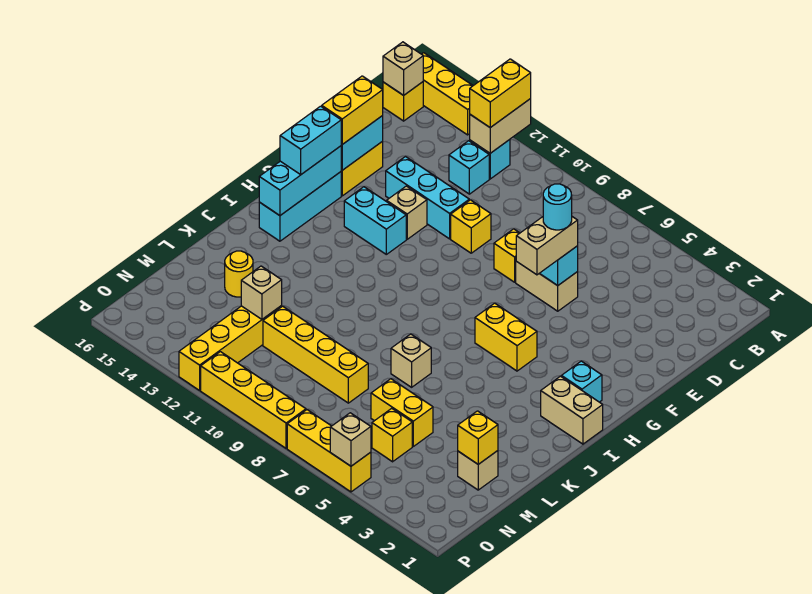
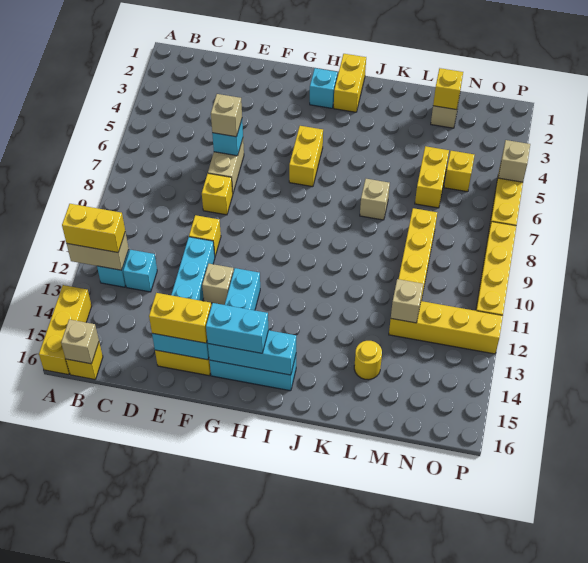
tan 1x2 brick [516,217,578,275] -> tan 1x1 brick [211,94,242,137]
cyan 1x1 round brick [543,184,572,230] -> none
tan 1x2 brick [541,376,603,444] -> yellow 1x2 brick [334,54,366,112]

